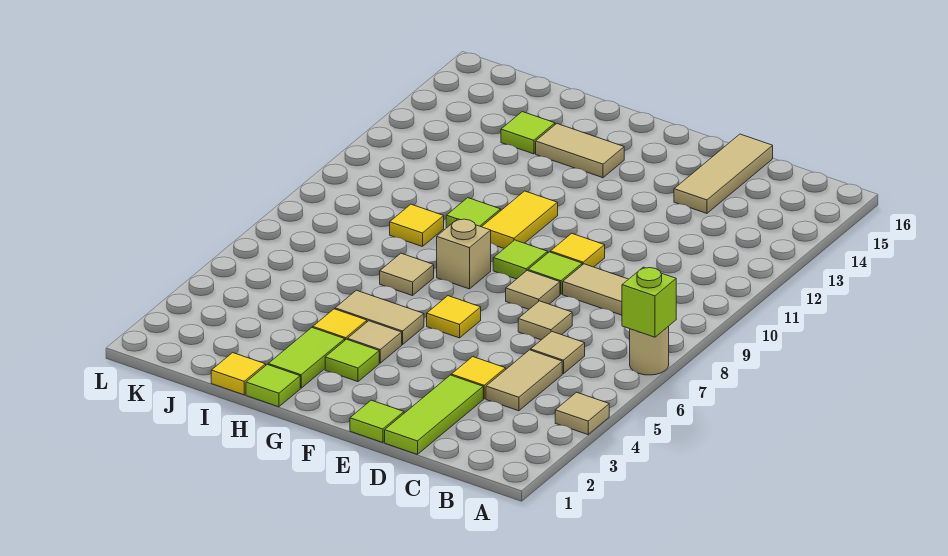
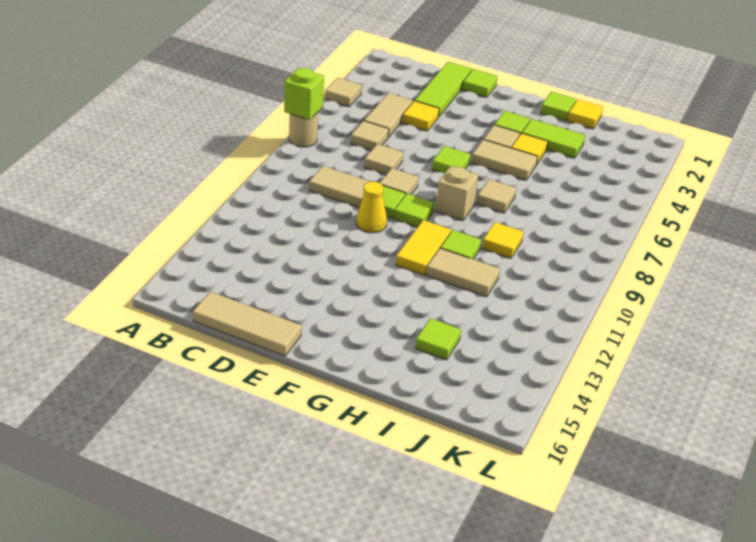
tan 1x3 tile [674,134,773,213] -> tan 1x3 tile turned to [193,292,302,356]
yellow 1x1 tile [550,233,605,267] -> yellow 1x1 cone [356,182,387,233]
yellow 1x1 tile [427,296,481,338] -> lime 1x1 tile [432,146,471,174]
tan 1x2 tile [536,124,624,178] -> tan 1x2 tile moved to [426,248,500,297]
lime 1x2 tile [268,328,345,388] -> lime 1x2 tile turned to [522,119,585,158]

